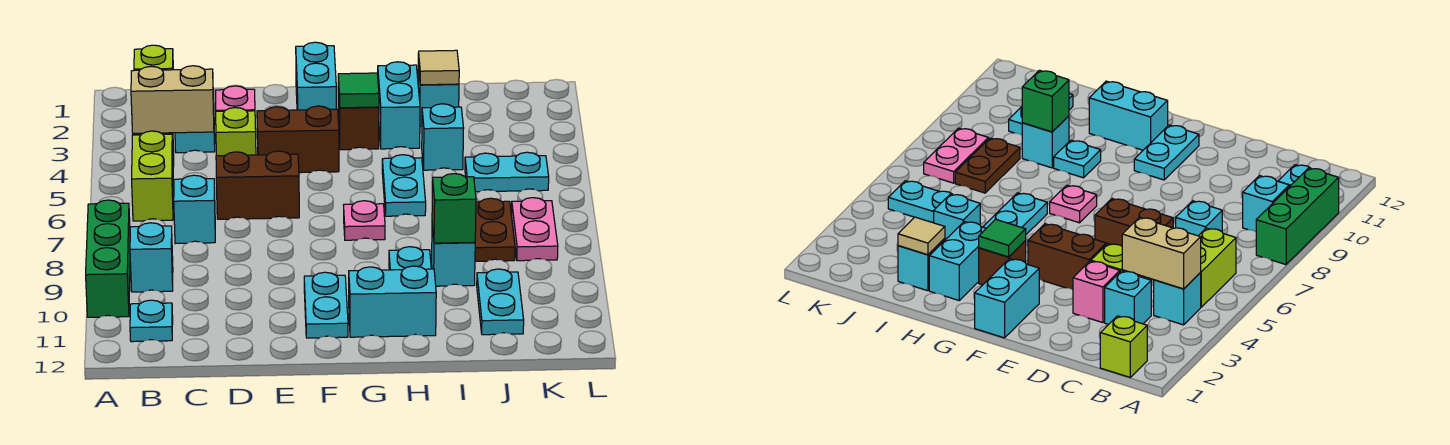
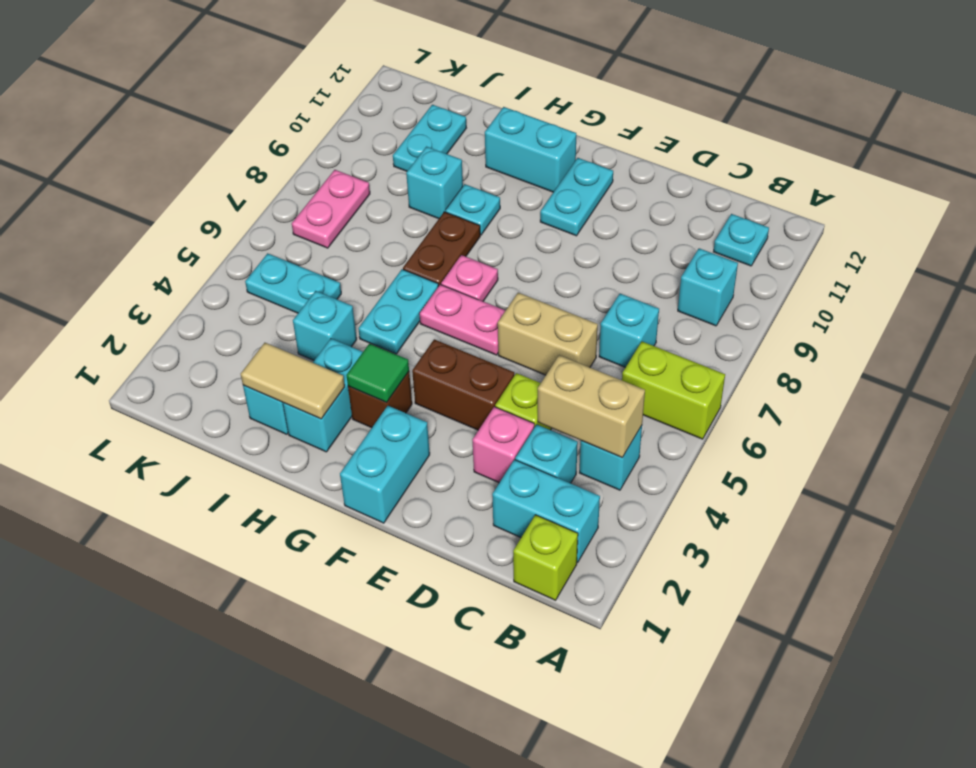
green 1x3 brick [86,200,130,317] -> none
none -> cyan 1x2 brick [492,460,600,563]
lime 1x2 brick [132,131,173,221] -> lime 1x2 brick turned to [622,342,725,439]
brown 1x2 brick [216,151,299,219] -> tan 1x2 brick [498,293,598,375]
none -> pink 1x2 plate [419,285,506,355]
tan 1x1 tile [418,50,459,85] -> tan 1x2 tile [241,343,345,419]
green 1x1 brick [432,174,476,243] -> none
brown 1x2 plate [475,198,515,261] -> brown 1x2 plate moved to [403,212,480,286]

